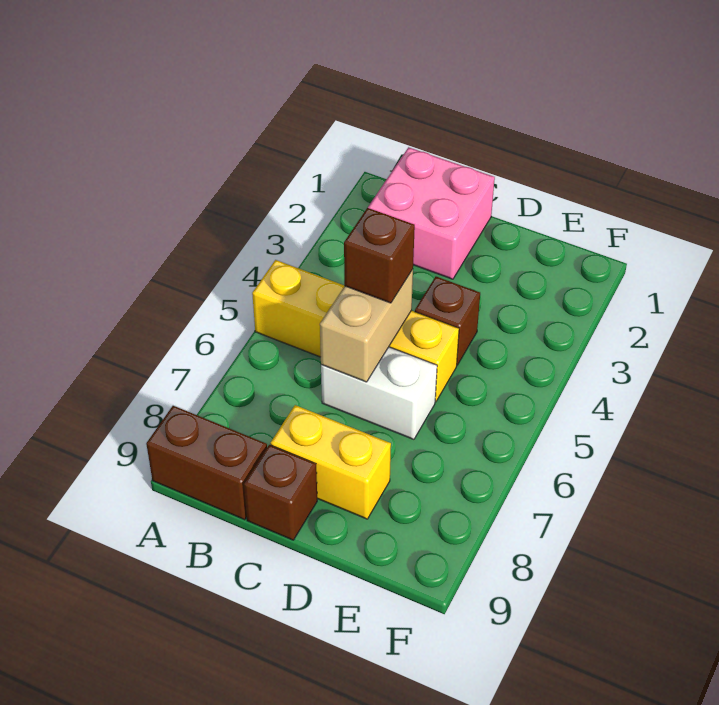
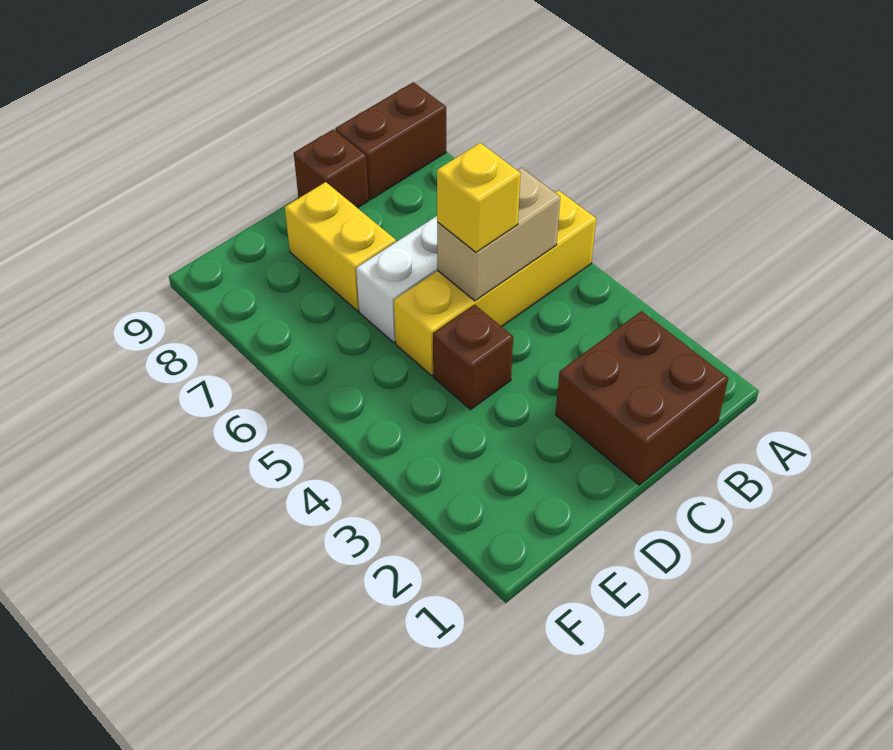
pink 2x2 brick [368,147,495,279] -> brown 2x2 brick [555,311,728,485]
tan 1x2 brick [320,269,413,382] -> tan 1x2 brick turned to [437,168,560,301]
brown 1x1 brick [344,208,415,303] -> yellow 1x1 brick [437,143,521,252]
yellow 1x2 brick [270,405,391,519] -> yellow 1x2 brick turned to [285,182,396,311]

